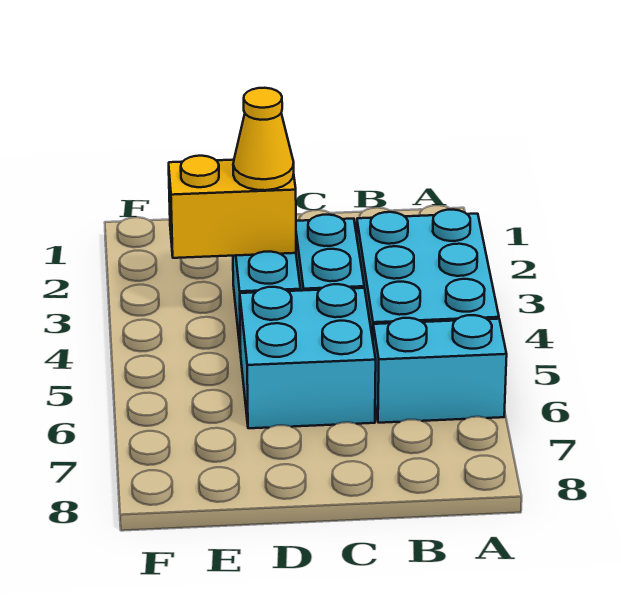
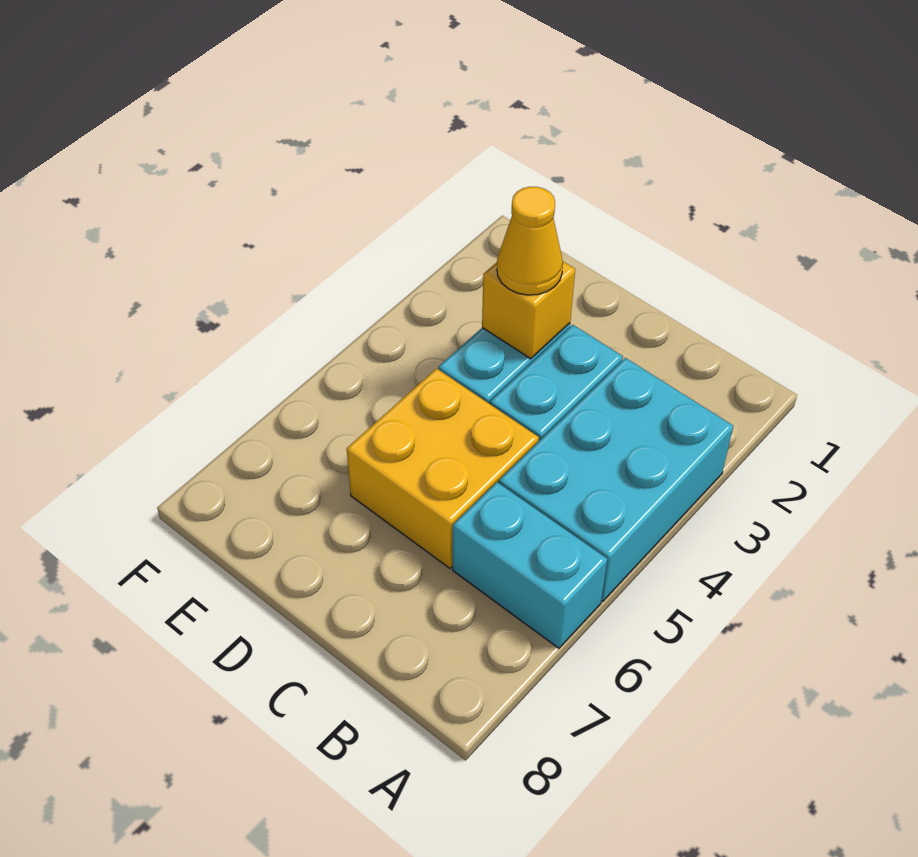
cyan 2x2 brick [240,284,376,428] -> yellow 2x2 brick [347,369,539,568]
yellow 1x2 brick [169,156,296,258] -> yellow 1x1 brick [482,262,575,359]

